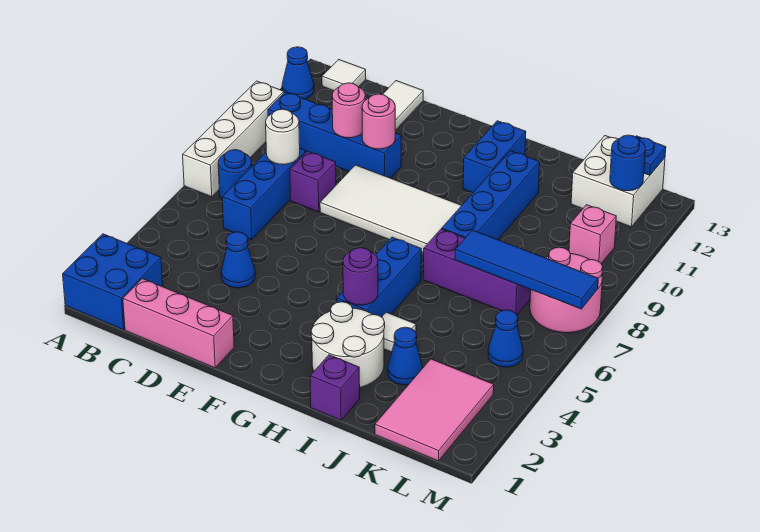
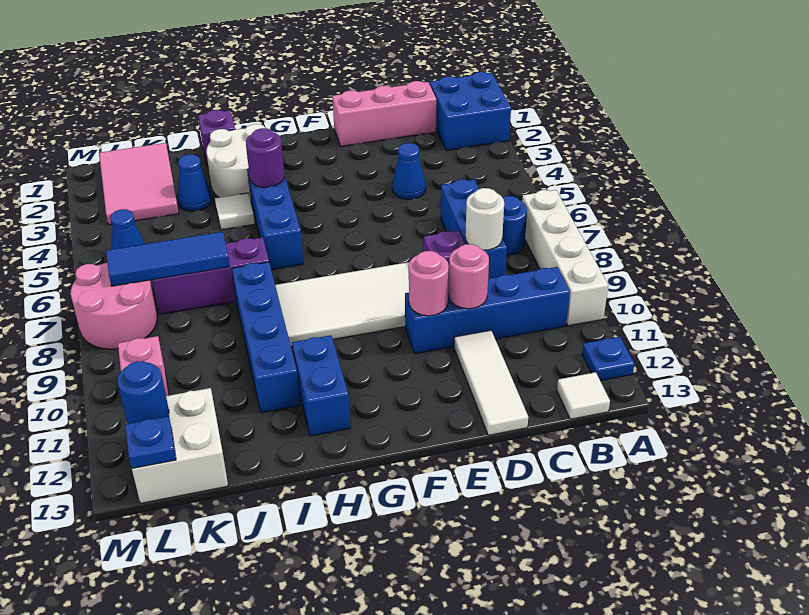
blue 1x1 cone [282,47,314,99] -> blue 1x1 plate [582,337,634,381]
blue 1x4 tile [455,230,598,309] -> blue 1x3 tile [106,232,230,286]

